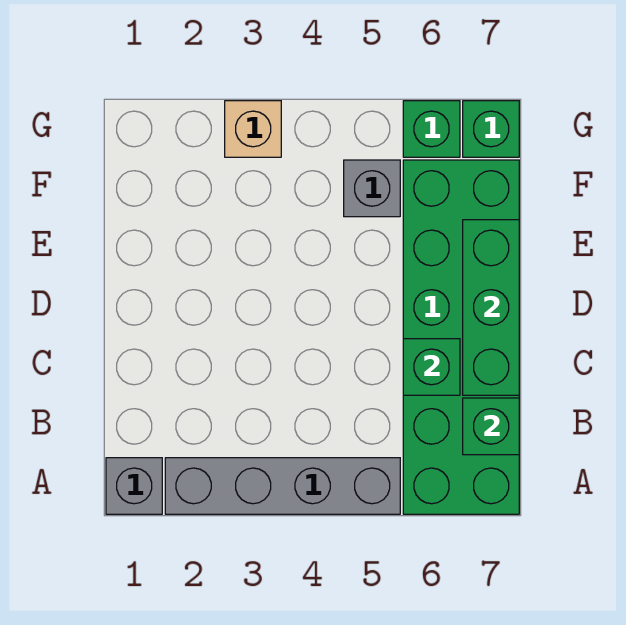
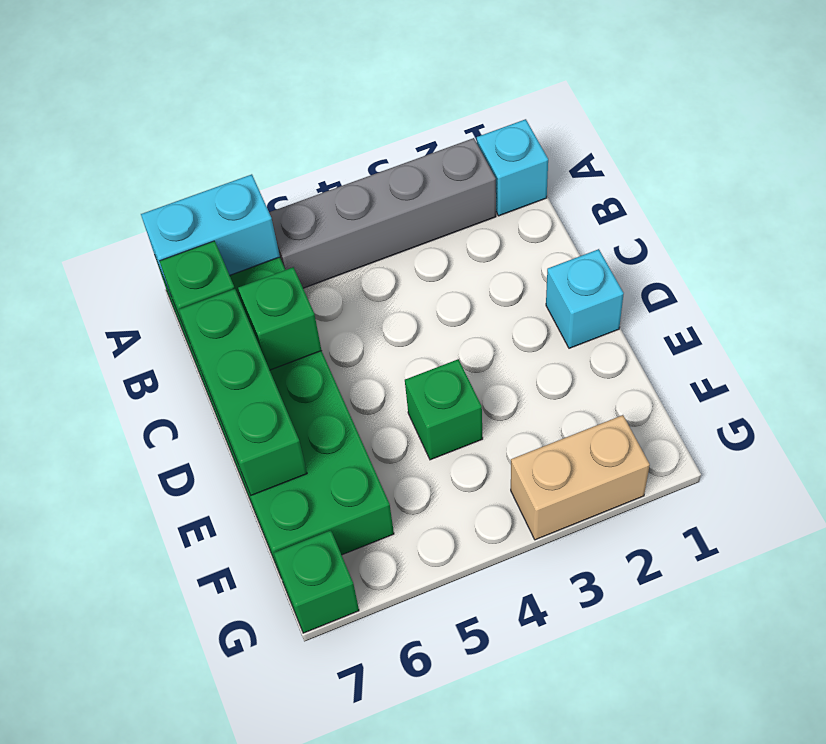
grey 1x1 brick [106,458,162,514] -> cyan 1x1 brick [477,119,548,216]
none -> cyan 1x2 brick [141,174,280,292]
none -> cyan 1x1 brick [546,249,624,348]
grey 1x1 brick [344,160,400,217] -> none
tan 1x1 brick [225,101,281,157] -> tan 1x2 brick [511,415,650,540]
green 1x1 brick [403,101,460,157] -> green 1x1 brick moved to [405,359,483,460]

